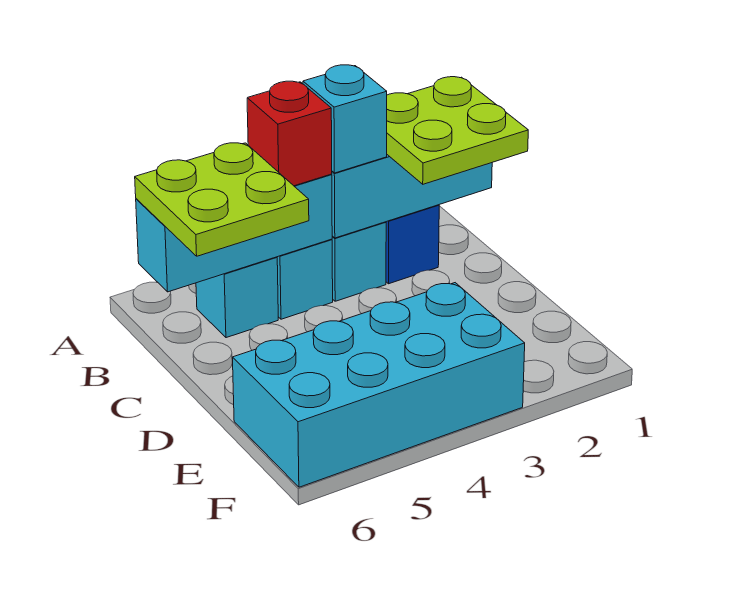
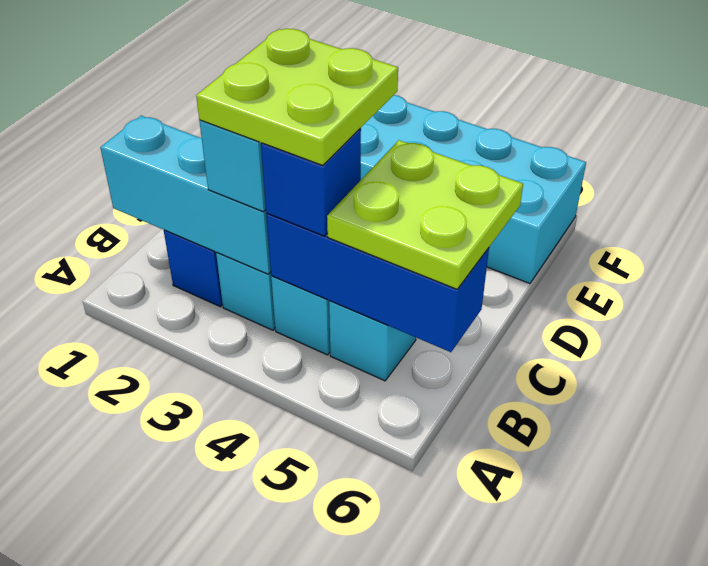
lime 2x2 plate [387,77,528,184] -> lime 2x2 plate moved to [196,29,398,165]
cyan 1x3 brick [136,174,332,292] -> blue 1x3 brick [266,214,489,352]
red 1x1 brick [247,81,332,186] -> blue 1x1 brick [261,128,361,236]

